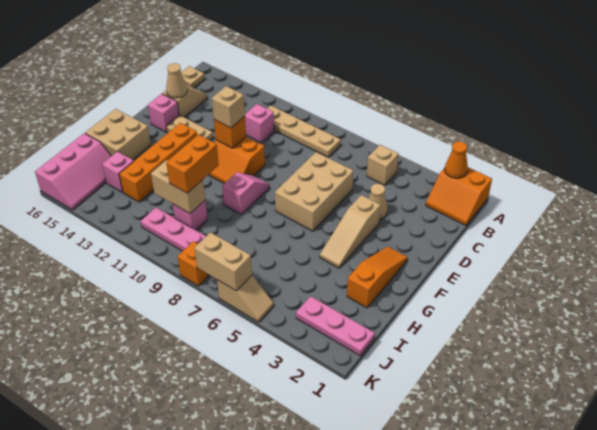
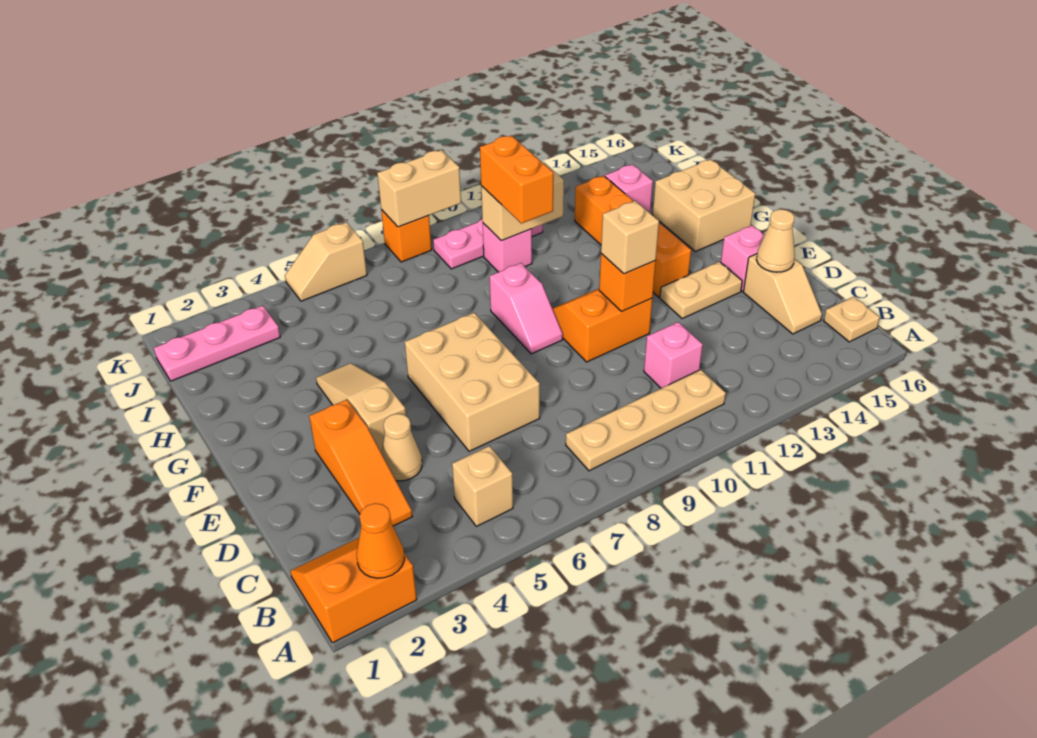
orange 1x3 slope [347,247,408,308] -> orange 1x3 slope moved to [309,400,413,526]
pink 2x3 slope [35,133,111,210] -> none
tan 1x2 brick [194,232,252,291] -> tan 1x2 brick moved to [377,150,461,227]

